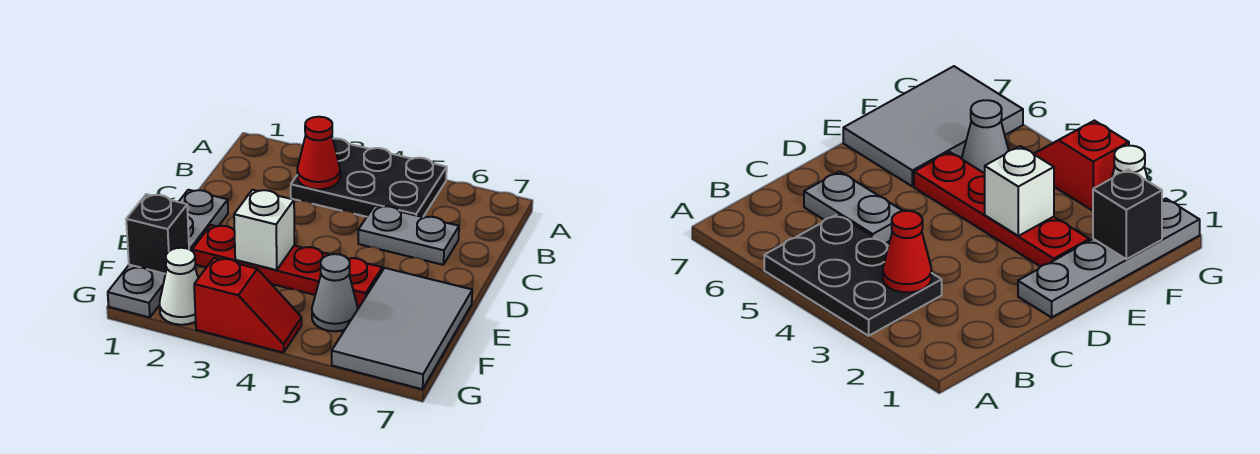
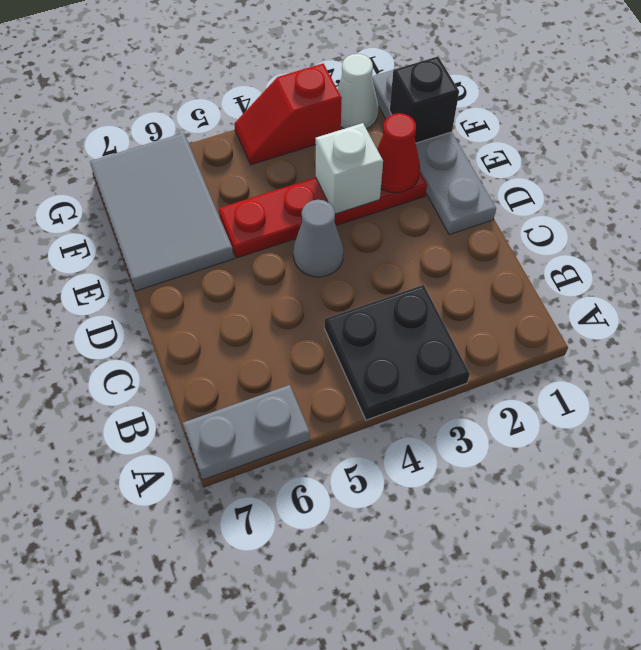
black 2x3 plate [291,138,447,217] -> black 2x2 plate [325,285,470,420]
red 1x1 cone [297,117,340,189] -> red 1x1 cone moved to [377,113,420,193]
grey 1x2 plate [358,206,459,265] -> grey 1x2 plate moved to [183,385,310,480]
grey 1x1 cone [312,254,358,331] -> grey 1x1 cone moved to [293,200,343,277]

